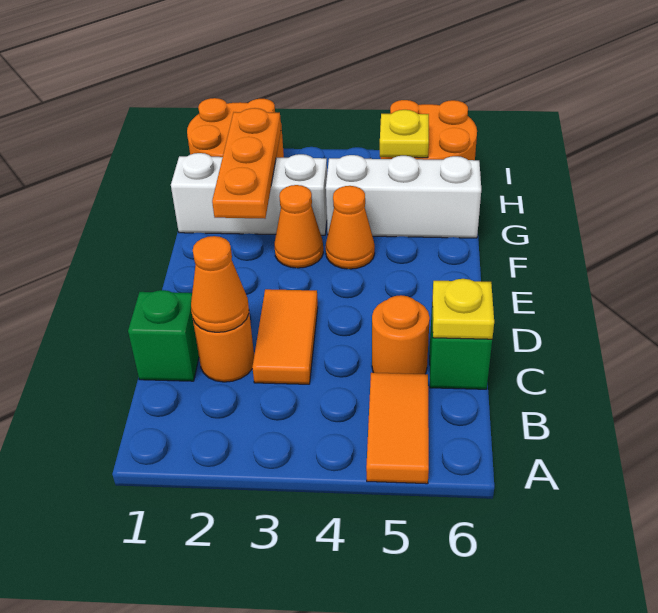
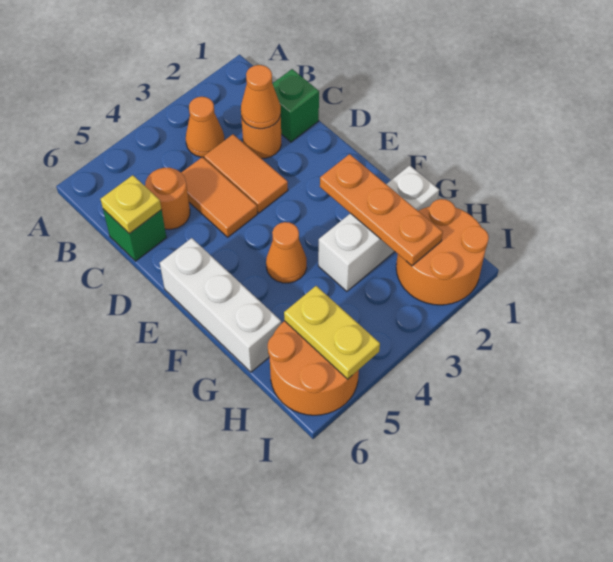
orange 1x2 tile [366,373,429,484] -> orange 1x2 tile moved to [181,157,257,237]
orange 1x1 cone [274,185,323,268] -> orange 1x1 cone moved to [186,97,224,157]
white 1x3 brick [326,155,481,238] -> white 1x3 brick turned to [160,238,281,372]
yellow 1x1 plate [380,110,429,158] -> yellow 1x2 plate [284,286,380,379]

